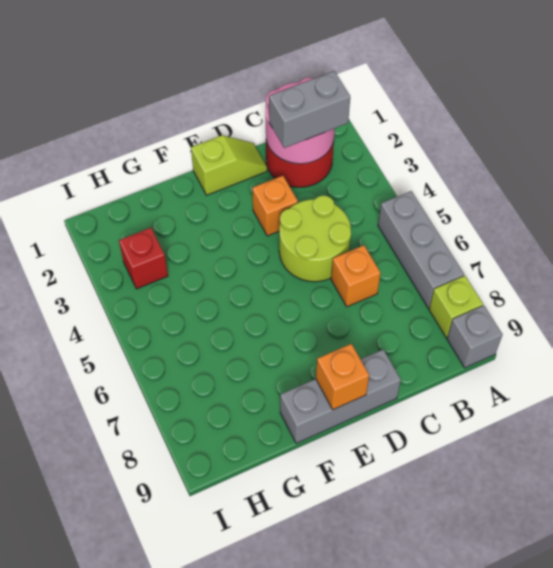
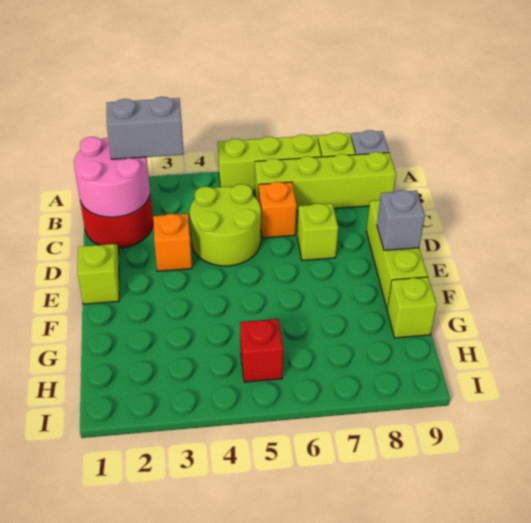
grey 1x3 brick [378,191,464,308] -> lime 1x3 brick [218,135,321,191]
grey 1x2 brick [269,71,350,148] -> grey 1x2 brick turned to [107,97,184,159]
none -> lime 1x4 brick [255,152,396,211]
none -> lime 1x1 brick [297,203,338,260]
grey 1x3 brick [280,350,401,443] -> lime 1x3 brick [366,200,428,308]
orange 1x1 brick [316,344,369,410] -> grey 1x1 brick [377,190,425,250]
none -> lime 1x1 brick [387,277,437,338]
red 1x1 brick [119,228,168,289] -> red 1x1 brick moved to [240,319,283,382]

